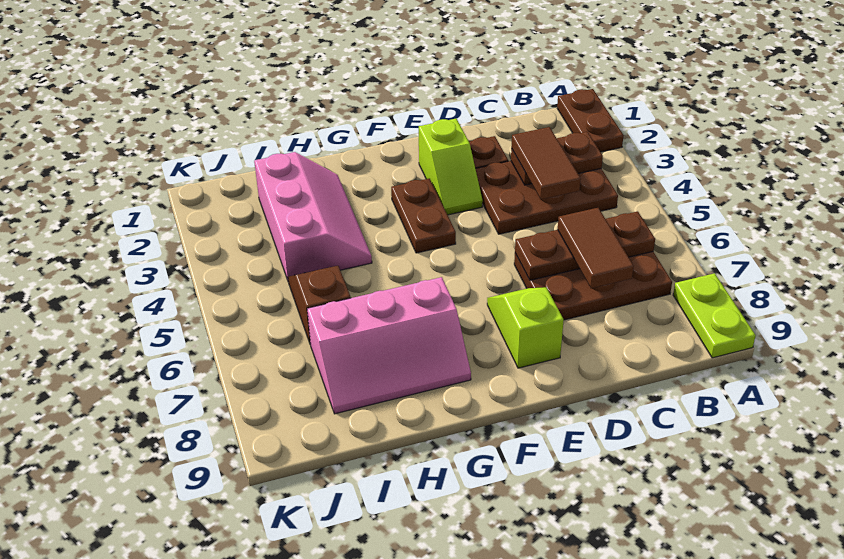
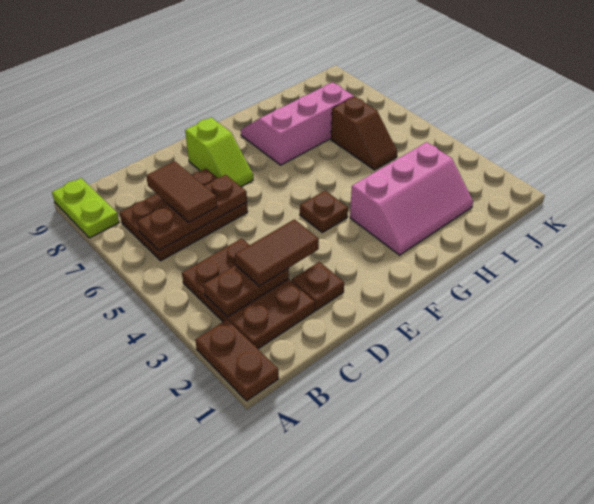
brown 2x3 plate [475,161,618,234] -> brown 2x3 plate turned to [182,238,315,349]
brown 1x2 tile [511,127,581,199] -> brown 1x2 tile turned to [235,219,319,286]
lime 1x2 slope [419,119,483,215] -> none
brown 1x2 plate [391,178,456,253] -> brown 1x1 plate [300,190,348,233]
pink 2x3 slope [254,152,372,280] -> pink 2x3 slope turned to [350,142,473,255]

